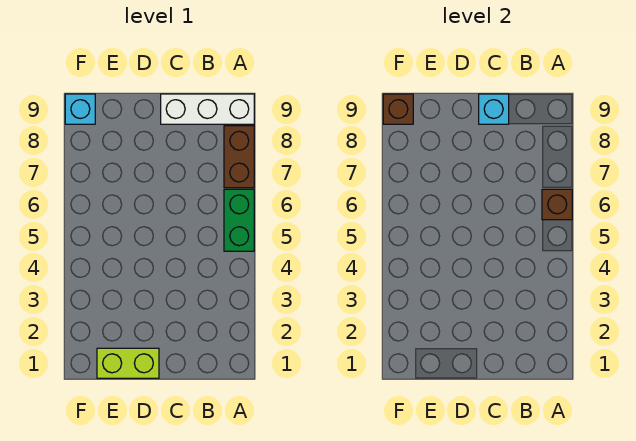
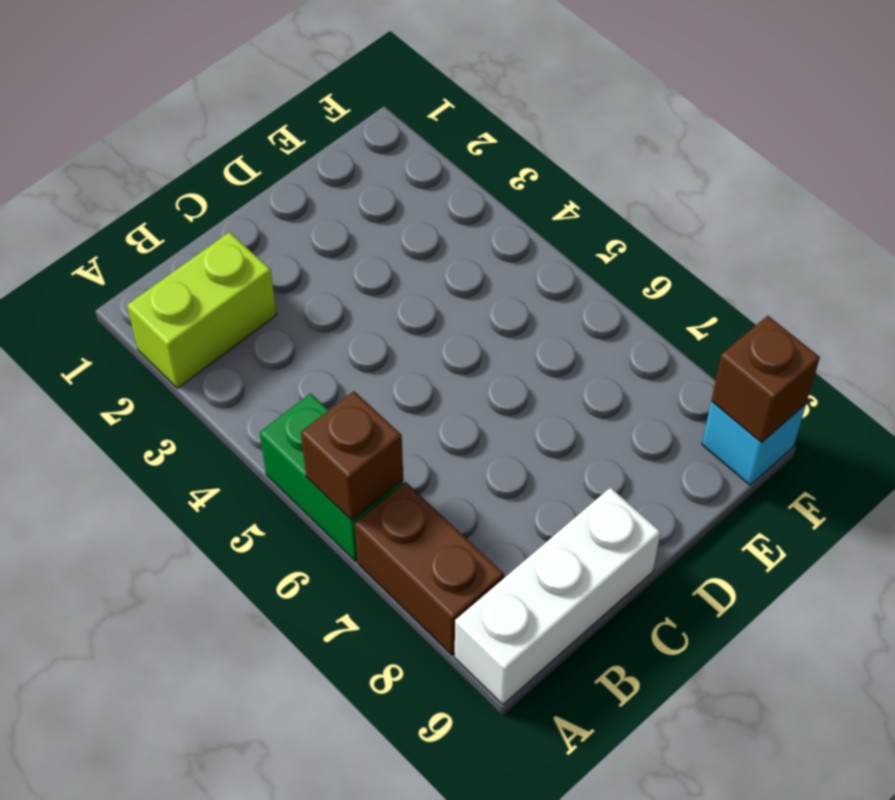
cyan 1x1 brick [479,94,509,124] -> none
lime 1x2 brick [97,348,159,378] -> lime 1x2 brick moved to [127,232,277,388]

